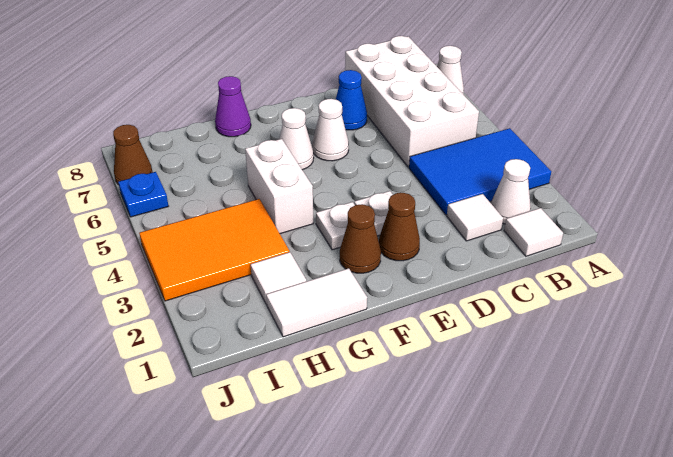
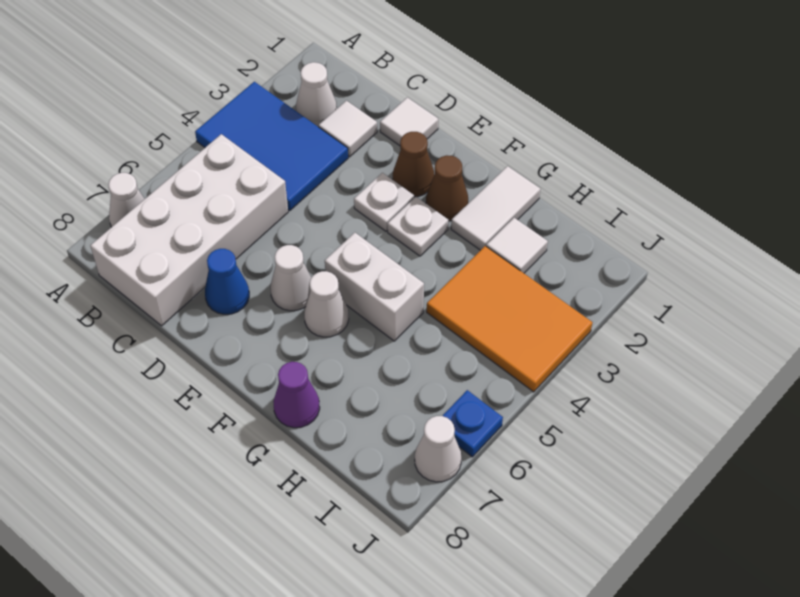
white 1x1 tile [504,208,563,256] -> white 1x1 tile moved to [380,97,438,146]
white 1x2 tile [266,268,367,337] -> white 1x2 tile turned to [451,166,540,250]
white 1x2 brick [245,139,313,234] -> white 1x2 brick turned to [325,233,424,341]
brown 1x1 cone [113,125,153,185] -> white 1x1 cone [415,416,462,482]

